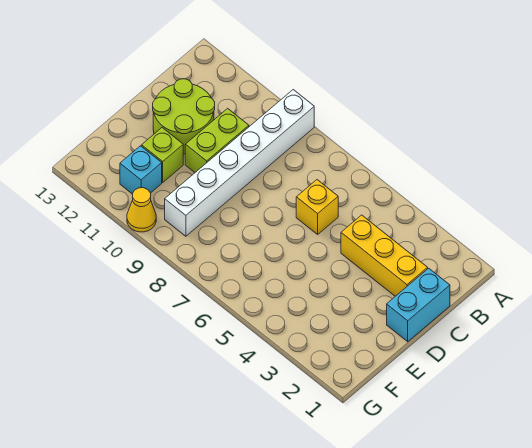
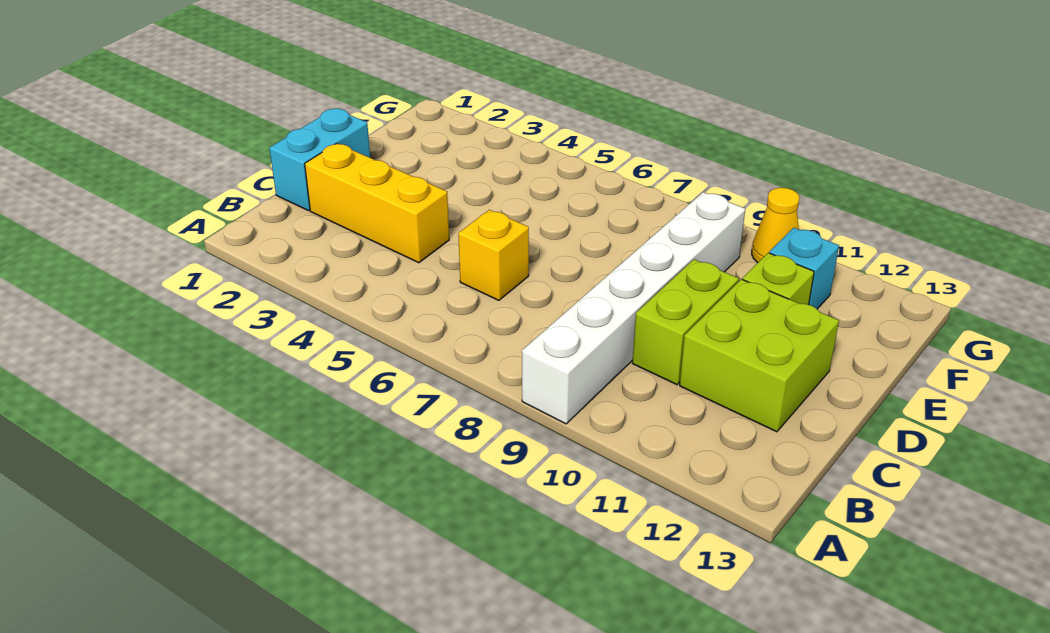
lime 2x2 round brick [153,79,215,154] -> lime 2x2 brick [680,279,839,432]

